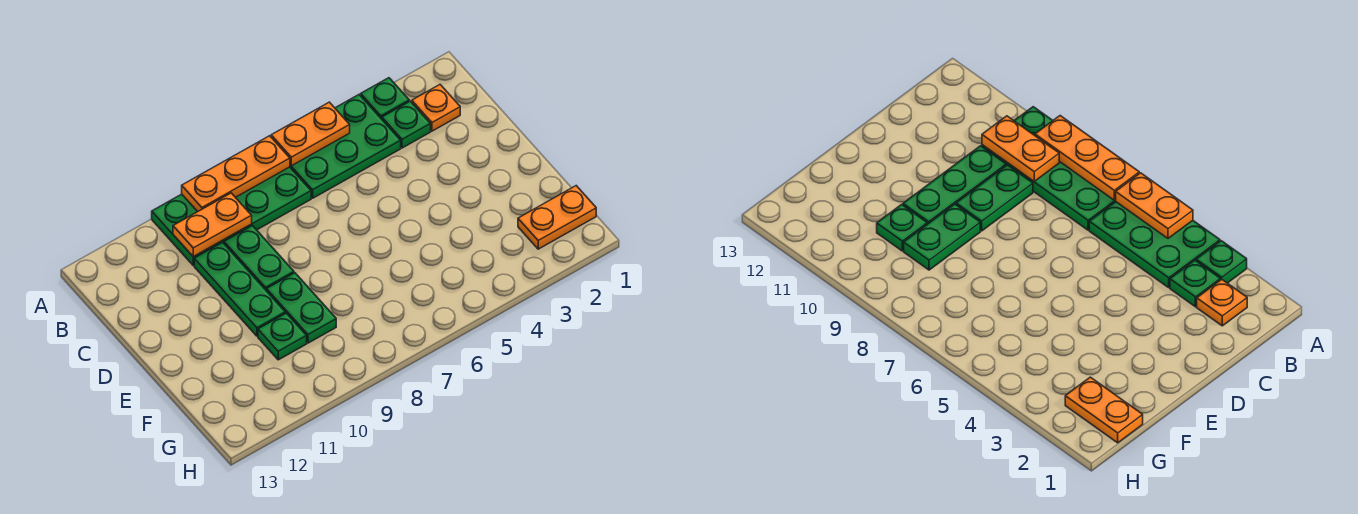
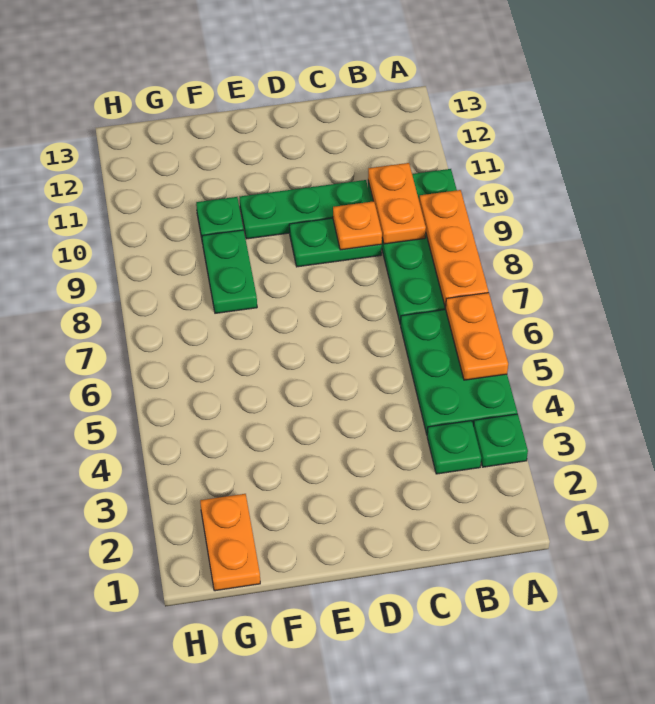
orange 1x1 plate [412,85,460,131] -> orange 1x1 plate moved to [333,201,382,250]
green 1x2 plate [267,273,336,343] -> green 1x2 plate turned to [202,230,257,313]

